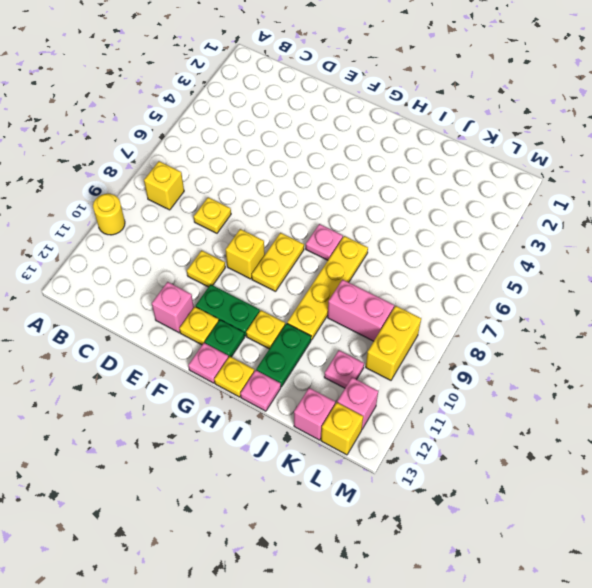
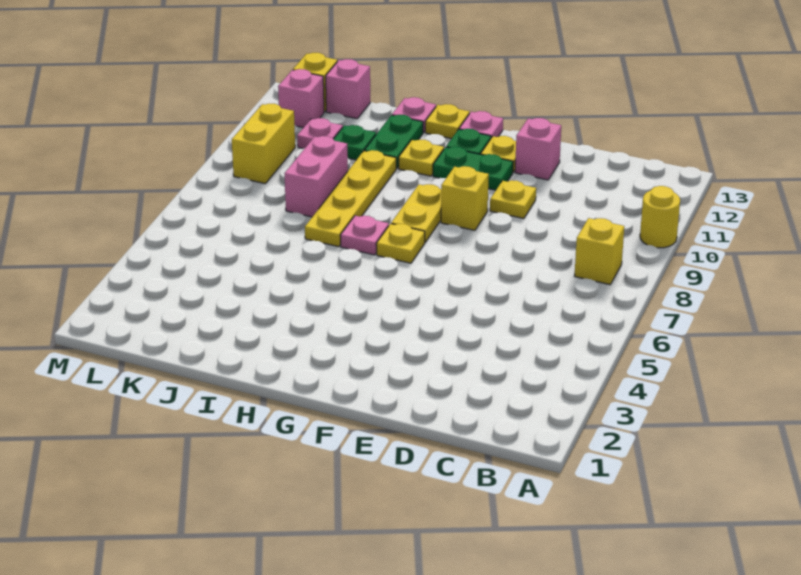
yellow 1x1 plate [194,197,231,233] -> yellow 1x1 plate moved to [376,224,425,263]
pink 1x2 brick [328,280,394,341] -> pink 1x2 brick turned to [285,136,348,217]
none -> green 1x1 plate [334,125,376,160]

